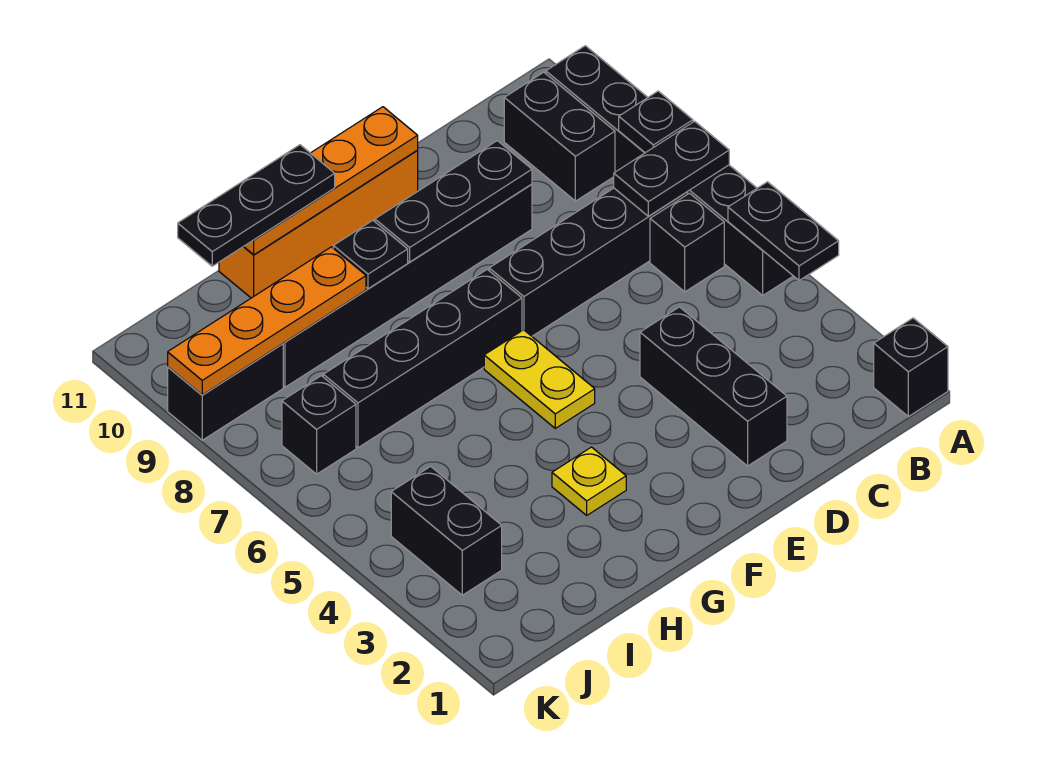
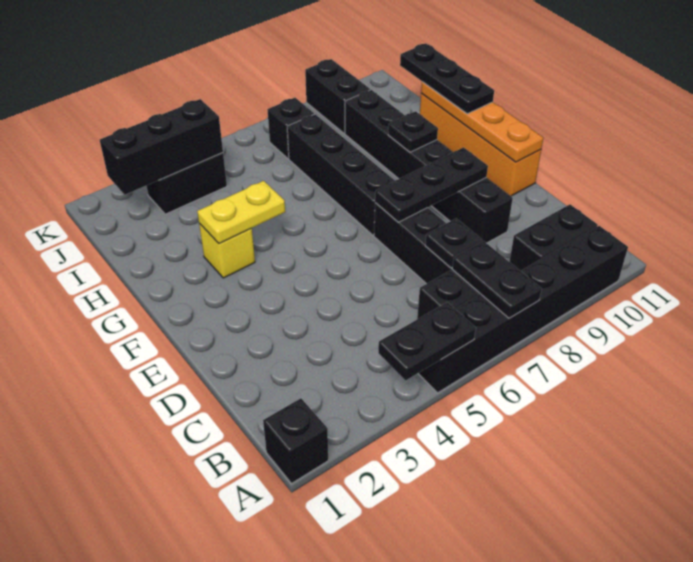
black 1x1 plate [619,91,693,153] -> black 1x1 plate moved to [425,219,482,268]
black 1x3 brick [640,307,787,466] -> black 1x3 brick moved to [100,99,223,195]
black 1x3 plate [375,141,532,262] -> black 1x3 plate turned to [375,147,488,222]
yellow 1x2 plate [484,330,595,428] -> yellow 1x2 plate moved to [197,181,285,243]
yellow 1x1 plate [552,447,626,515] -> yellow 1x1 brick [199,223,255,278]
orange 1x4 plate [168,247,366,395] -> none

